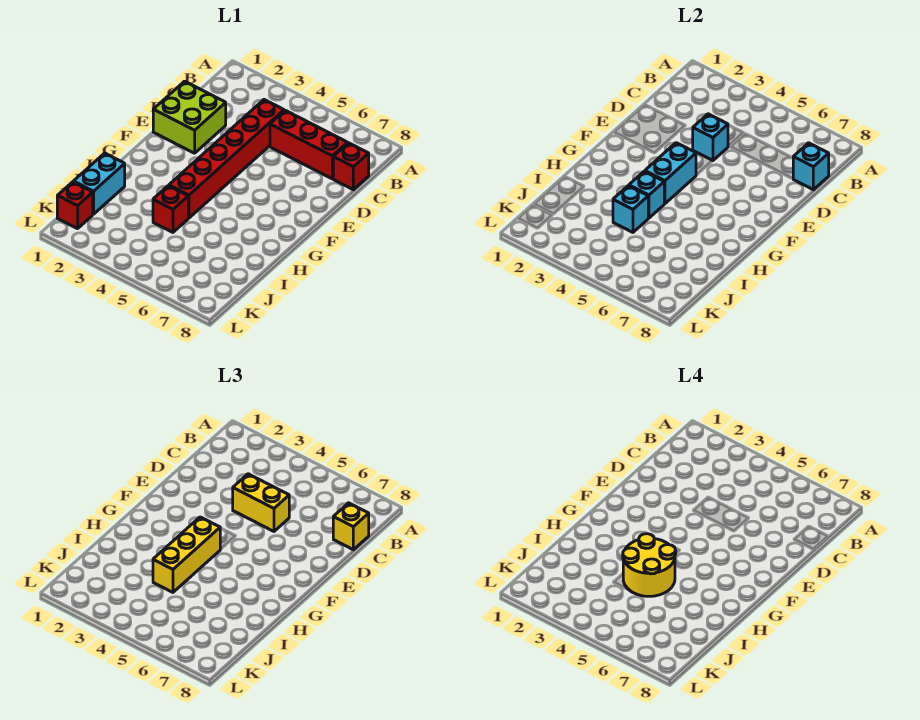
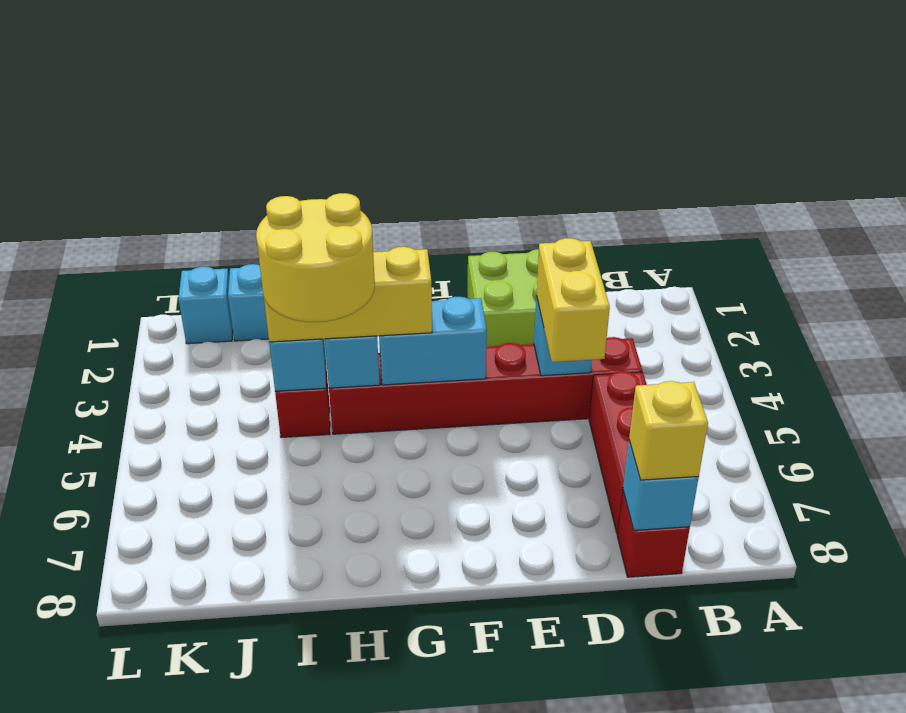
red 1x1 brick [57,182,93,229] -> cyan 1x1 brick [178,267,233,344]

